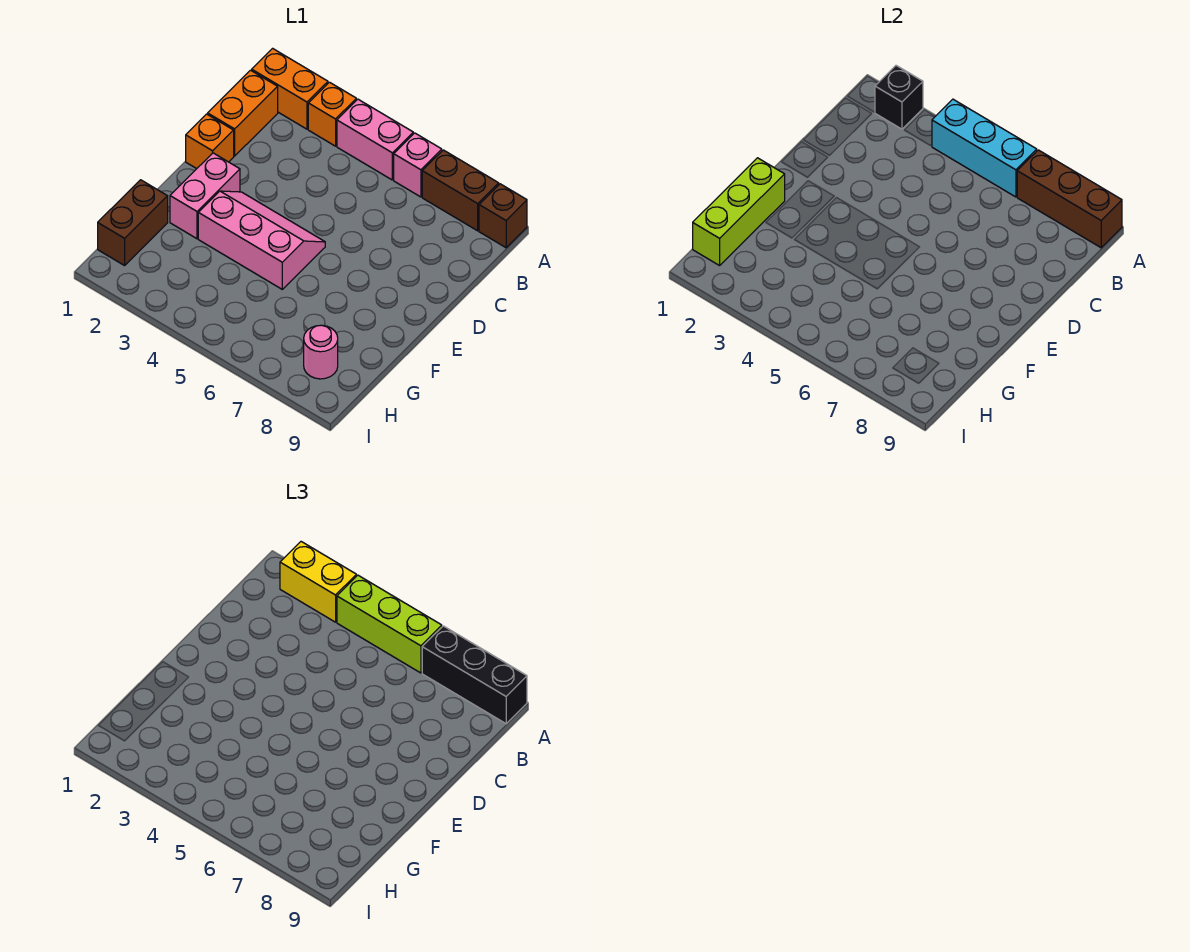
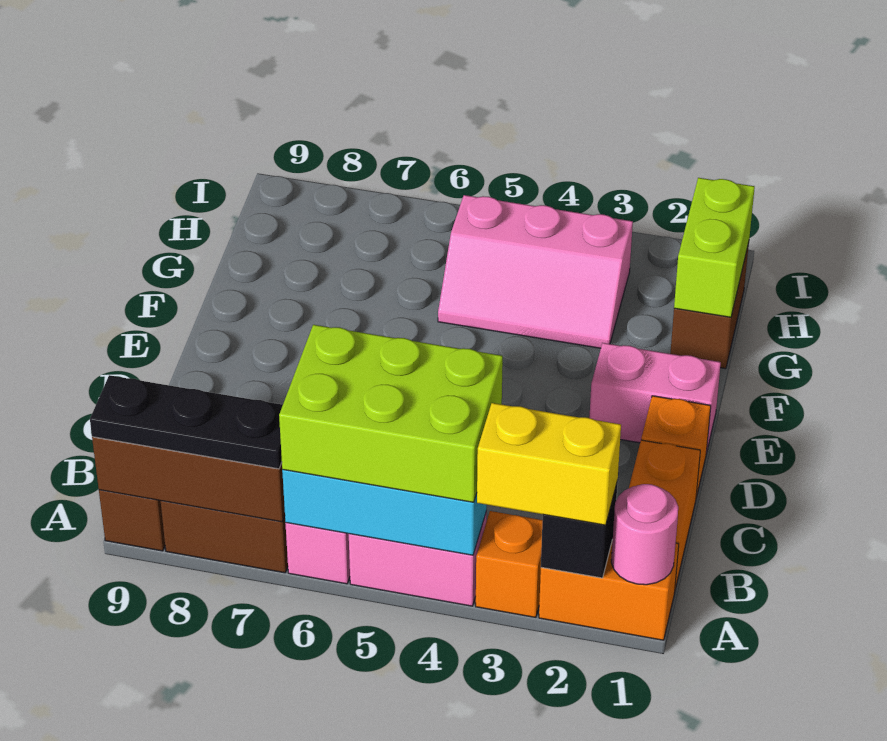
lime 1x3 brick [337,575,442,673] -> lime 2x3 brick [279,325,503,502]
black 1x3 brick [422,626,527,724] -> black 1x3 plate [90,375,283,469]
pink 1x2 brick [170,153,240,239] -> pink 1x2 brick turned to [589,343,721,453]
pink 2x3 slope [198,191,325,289] -> pink 2x3 slope moved to [438,195,633,348]
lime 1x3 brick [693,158,785,265] -> lime 1x2 brick [674,178,755,317]
pink 1x1 round brick [304,325,338,379] -> pink 1x1 round brick moved to [611,484,678,585]

